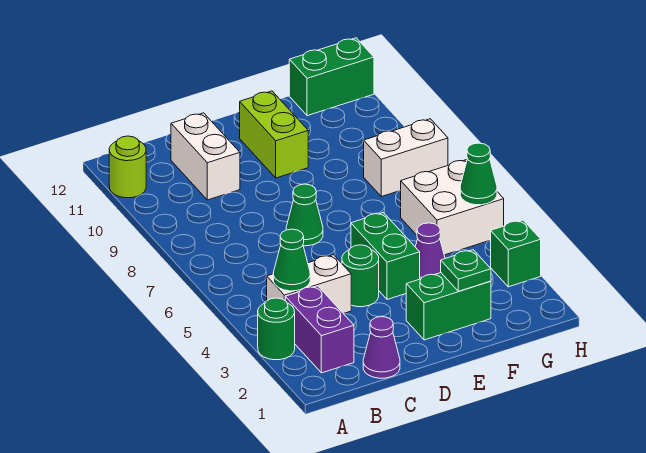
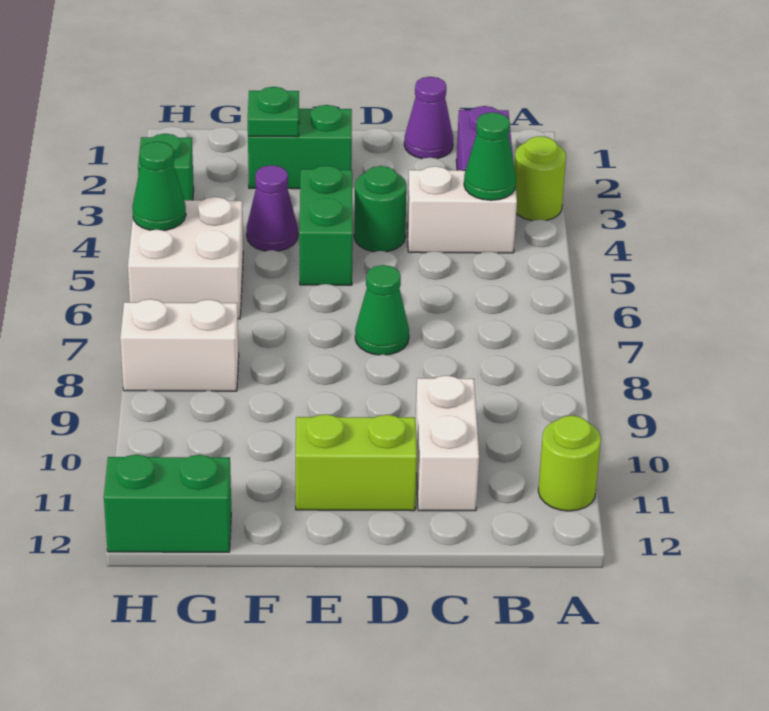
green 1x1 round brick [258,298,295,360] -> lime 1x1 round brick [514,136,566,221]
lime 1x2 brick [240,91,308,178] -> lime 1x2 brick turned to [296,414,417,511]

